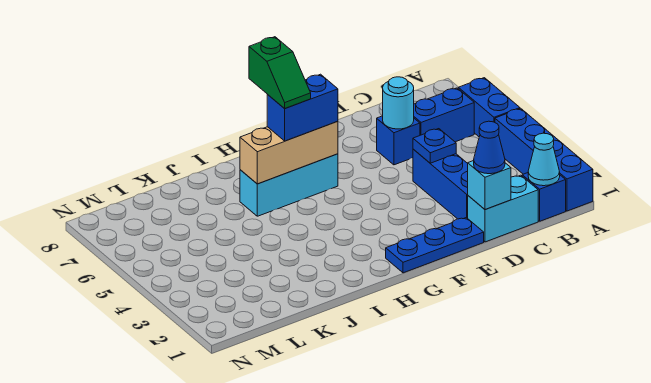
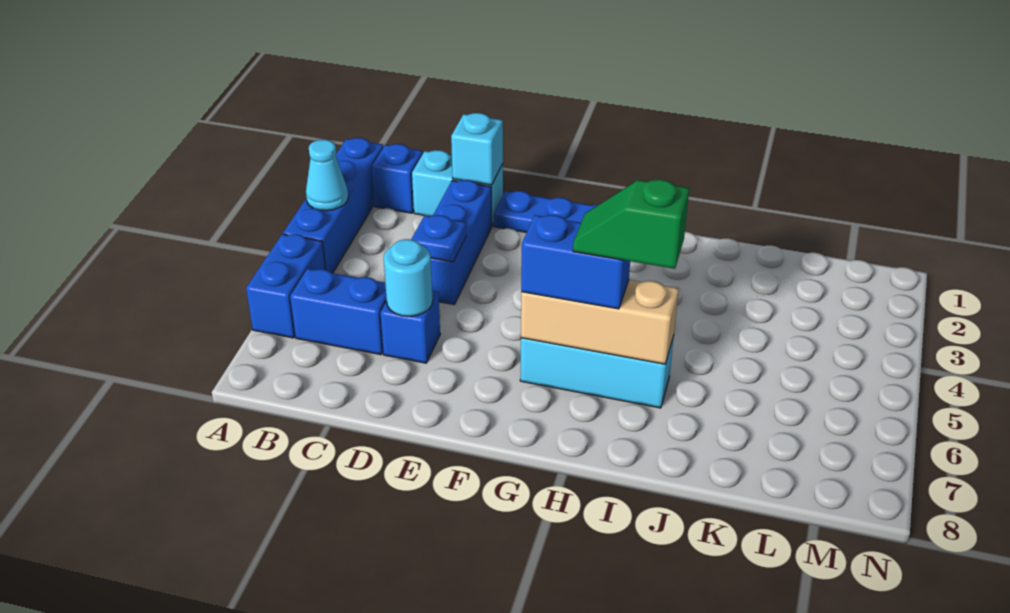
cyan 1x1 cone [528,133,560,186] -> cyan 1x1 cone moved to [306,140,348,211]
blue 1x1 cone [474,121,505,174] -> none
green 1x2 slope [249,37,311,109] -> green 1x2 slope turned to [573,179,689,269]

